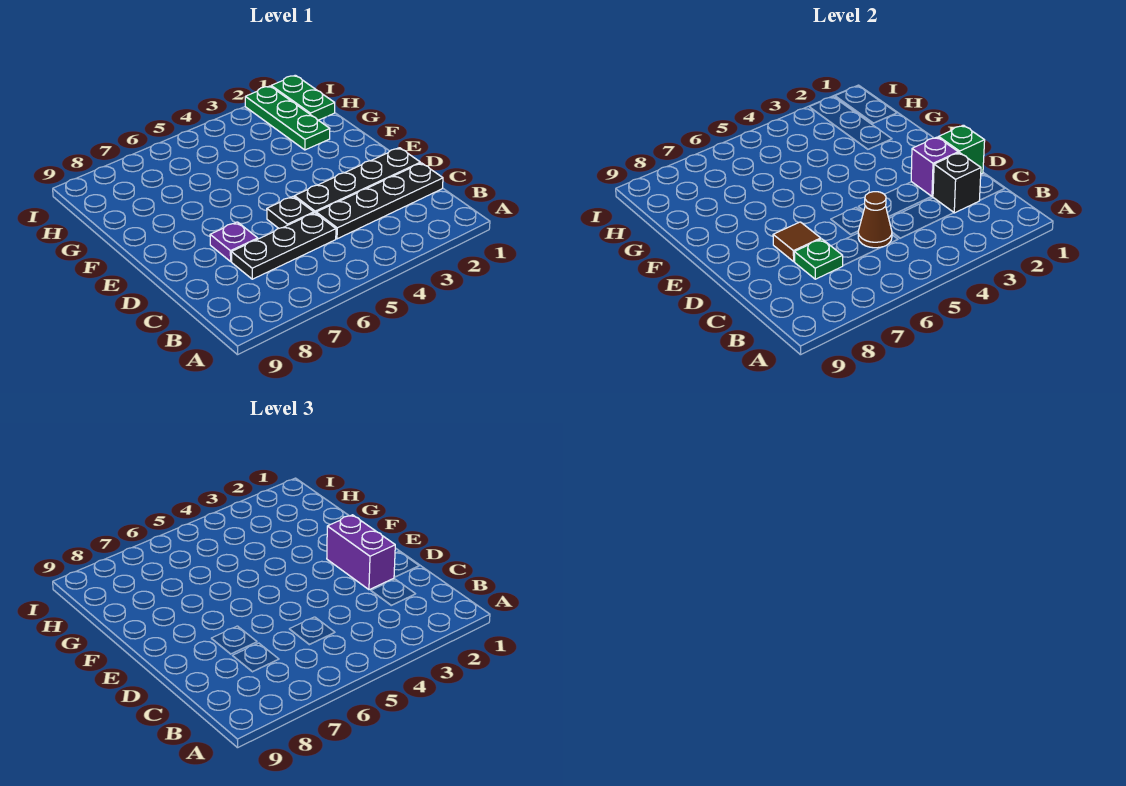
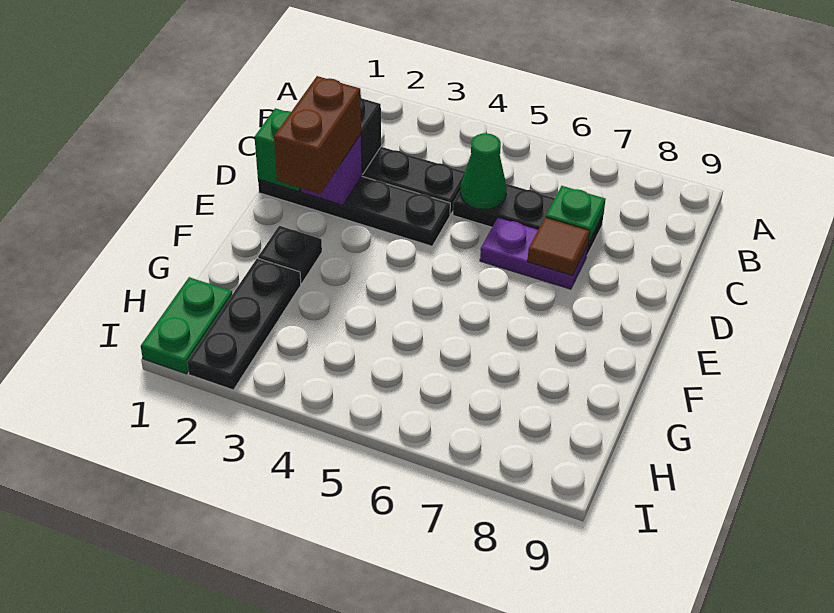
brown 1x1 cone [858,192,892,248] -> green 1x1 cone [460,133,507,209]
purple 1x2 brick [327,515,395,590] -> brown 1x2 brick [274,76,361,194]
black 1x1 plate [267,197,314,228] -> black 1x1 plate moved to [258,226,322,283]
purple 1x1 plate [210,222,258,261] -> purple 1x2 plate [480,217,588,289]
green 1x3 plate [245,86,330,150] -> black 1x3 plate [187,258,301,390]

